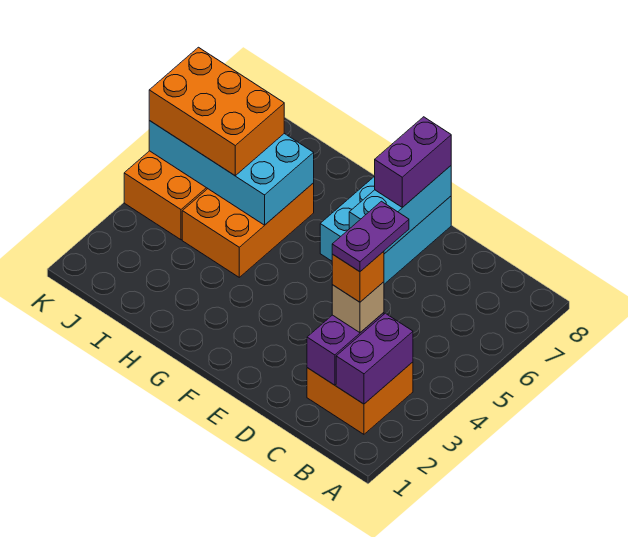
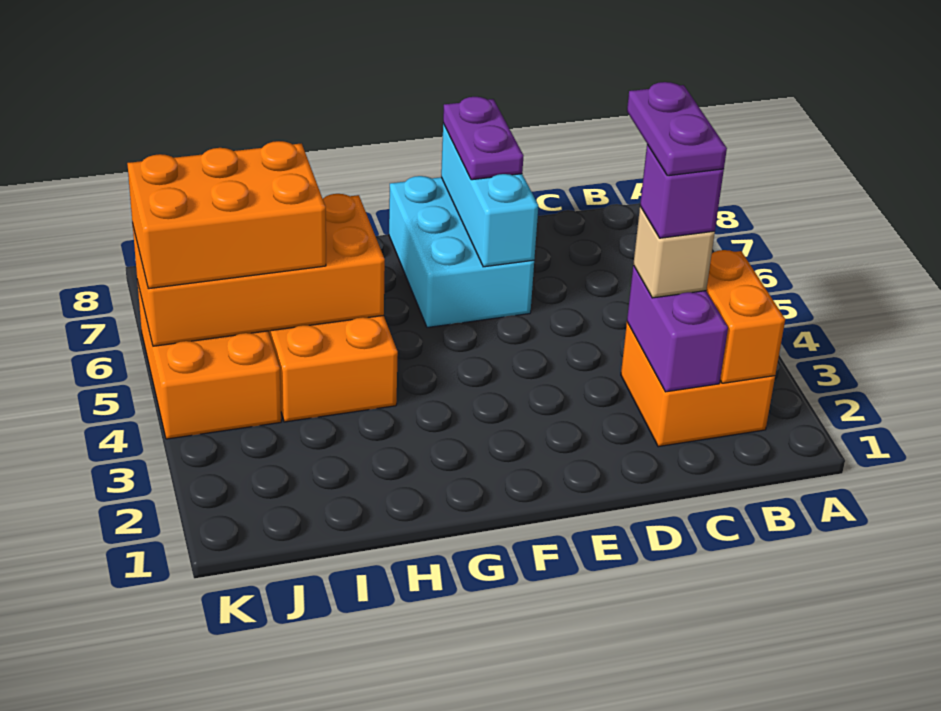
purple 1x2 brick [336,313,413,404] -> orange 1x2 brick [706,250,785,383]
orange 1x1 brick [332,251,384,302] -> purple 1x1 brick [640,144,724,238]
purple 1x2 brick [375,117,451,207] -> purple 1x2 plate [443,97,524,180]
cyan 2x4 brick [149,121,314,225] -> orange 2x4 brick [132,194,385,346]

